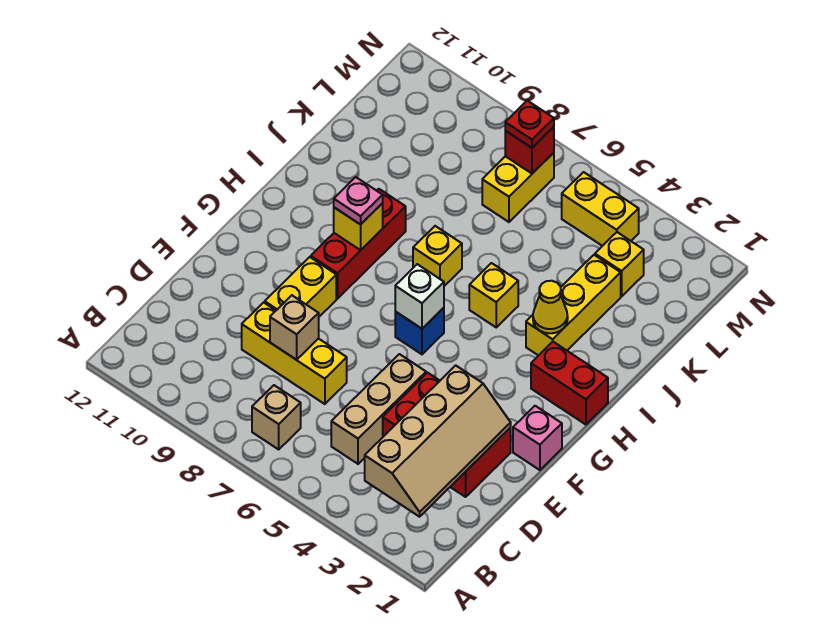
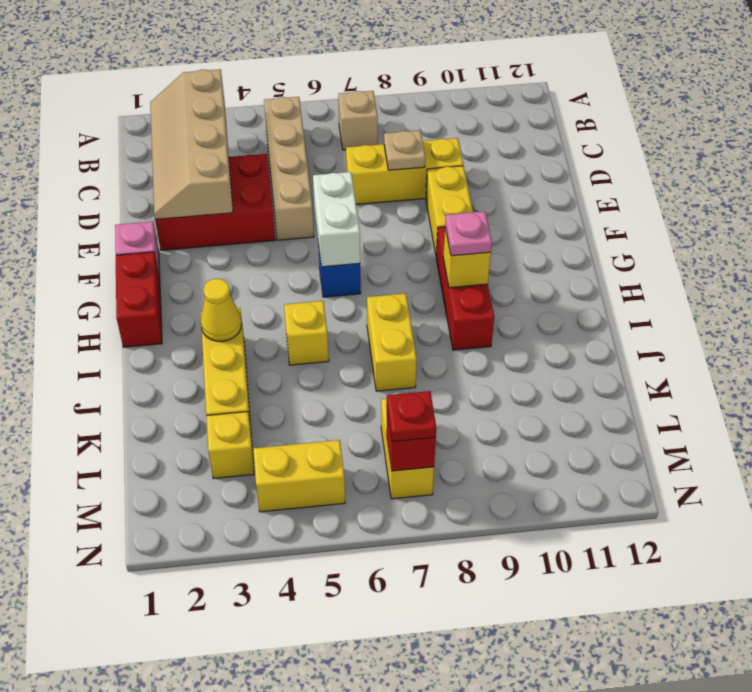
tan 1x3 brick [331,354,426,464] -> tan 1x4 brick [264,97,314,240]
tan 1x1 brick [270,295,319,360] -> tan 1x1 plate [384,130,425,170]
white 1x1 brick [395,264,444,329] -> white 1x2 brick [313,172,360,267]
red 1x2 brick [531,342,608,425] -> red 1x2 brick turned to [116,252,162,347]
yellow 1x1 brick [413,226,462,286] -> yellow 1x2 brick [367,293,417,391]

